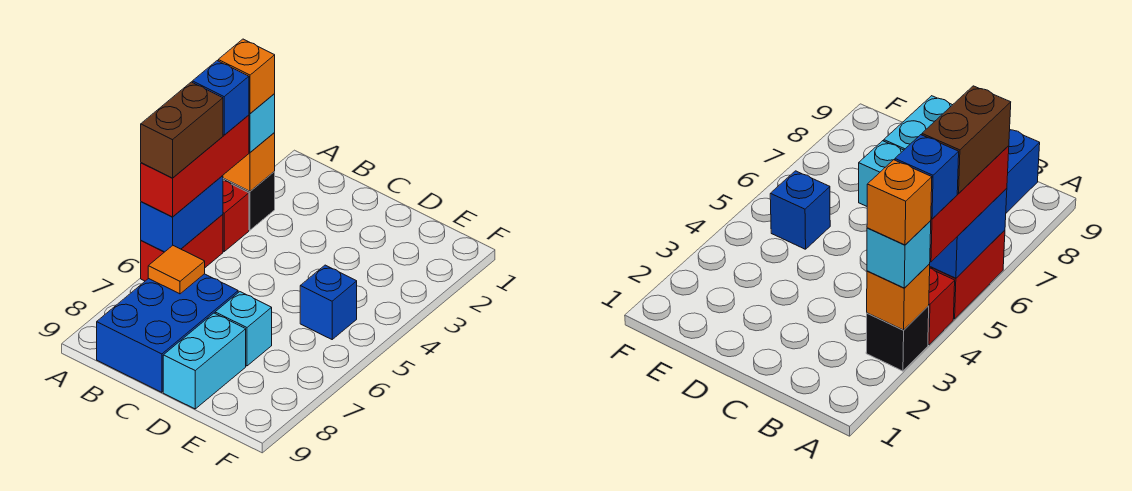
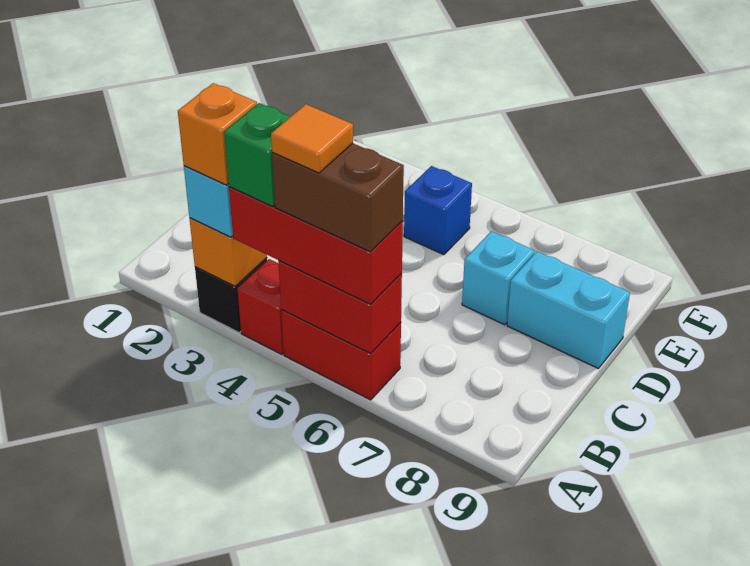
blue 1x1 brick [192,61,249,135] -> green 1x1 brick [224,103,291,207]
blue 1x2 brick [141,176,223,252] -> red 1x2 brick [278,261,402,353]
blue 2x3 brick [97,274,238,392] -> none
orange 1x1 tile [148,246,205,294] -> orange 1x1 tile moved to [271,104,353,173]

